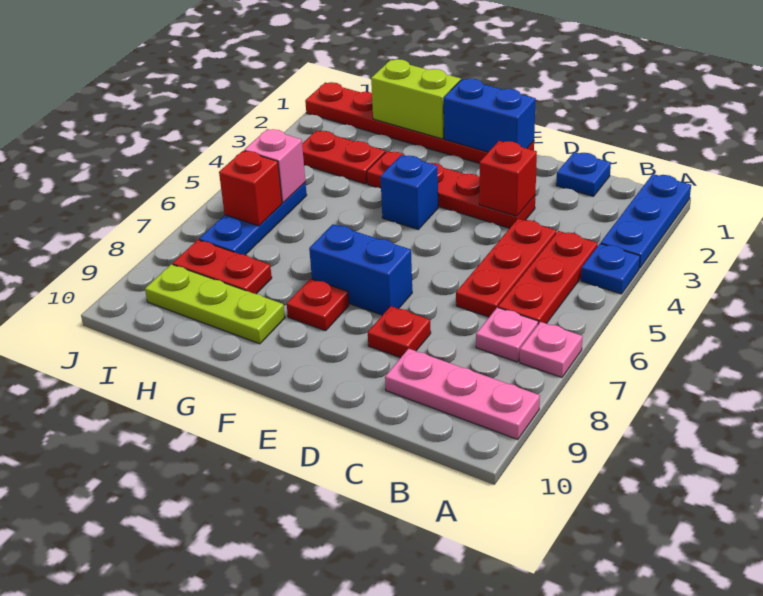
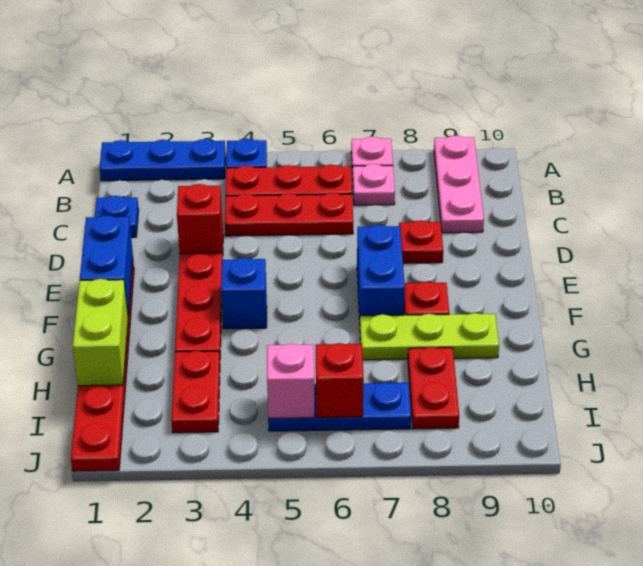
lime 1x3 plate [145,264,285,344] -> lime 1x3 plate turned to [360,313,499,360]

